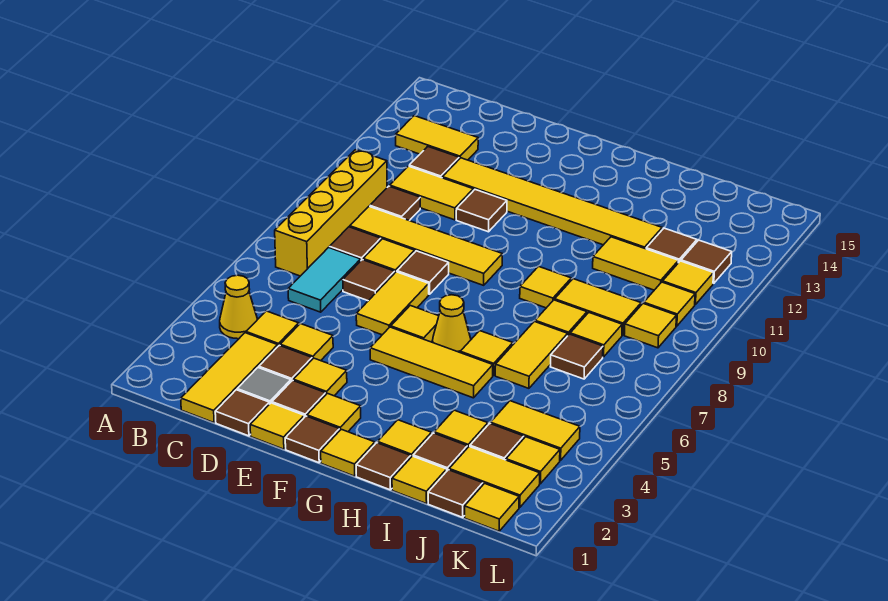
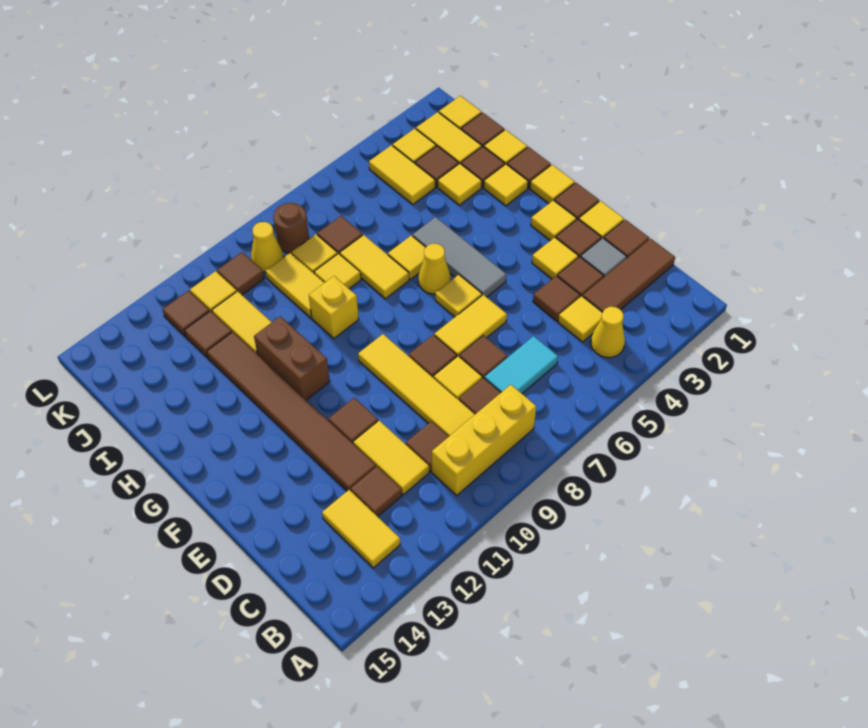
yellow 1x4 brick [275,150,387,276] -> yellow 1x3 brick [432,385,536,495]
yellow 1x3 tile [181,333,278,423] -> brown 1x3 tile [583,239,675,312]
yellow 1x1 tile [280,324,333,361] -> brown 1x1 tile [533,276,580,321]
yellow 1x6 tile [442,158,662,249] -> brown 1x6 tile [207,332,376,491]
yellow 1x3 tile [370,327,493,398] -> grey 1x3 tile [413,217,506,297]
none -> brown 1x2 brick [254,316,330,400]
yellow 1x1 tile [520,266,571,308] -> yellow 1x1 brick [309,276,359,338]
yellow 1x2 tile [495,321,568,388] -> yellow 1x2 tile turned to [340,235,409,299]
none -> brown 1x1 round brick [273,203,309,253]
yellow 1x1 tile [624,303,676,348] -> yellow 1x1 cone [251,222,284,272]
yellow 1x1 tile [644,282,695,326] -> brown 1x1 tile [217,252,264,295]

